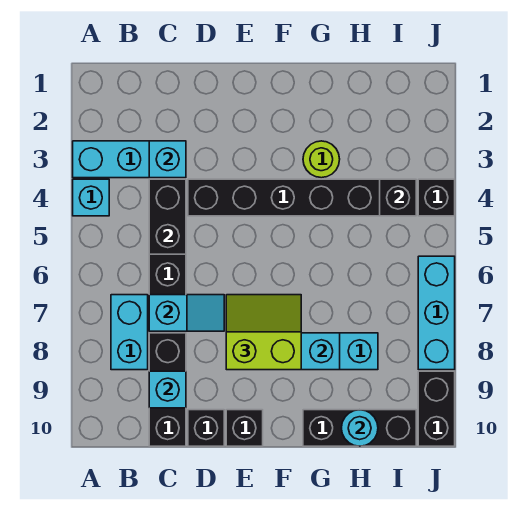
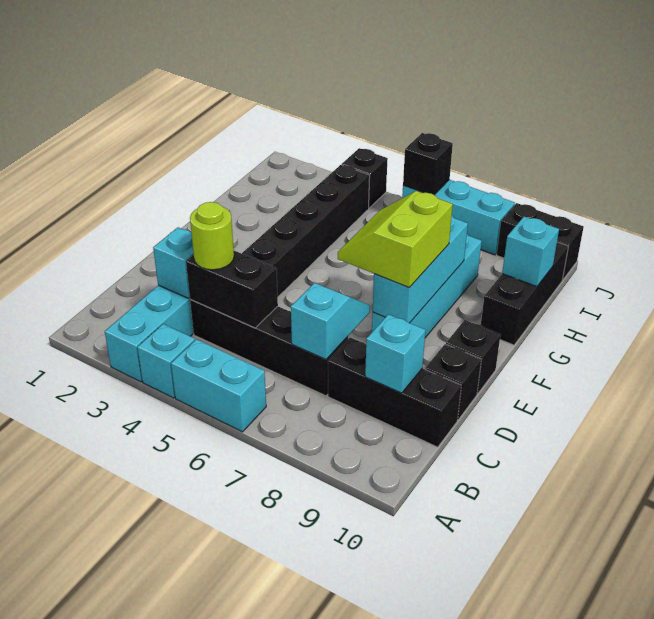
cyan 1x2 brick [111,295,148,370] -> cyan 1x2 brick moved to [171,339,266,432]
lime 1x1 round brick [303,141,340,178] -> lime 1x1 round brick moved to [190,202,234,270]
cyan 1x1 round brick [342,410,378,446] -> cyan 1x1 brick [502,217,559,287]
black 1x1 brick [380,179,416,216] -> black 1x1 brick moved to [403,133,453,195]

